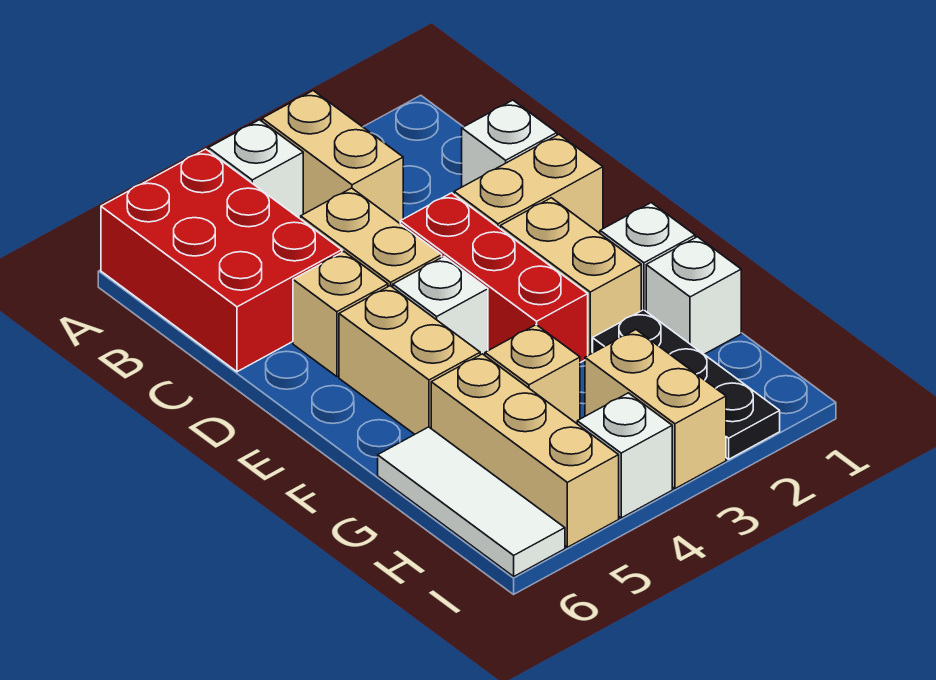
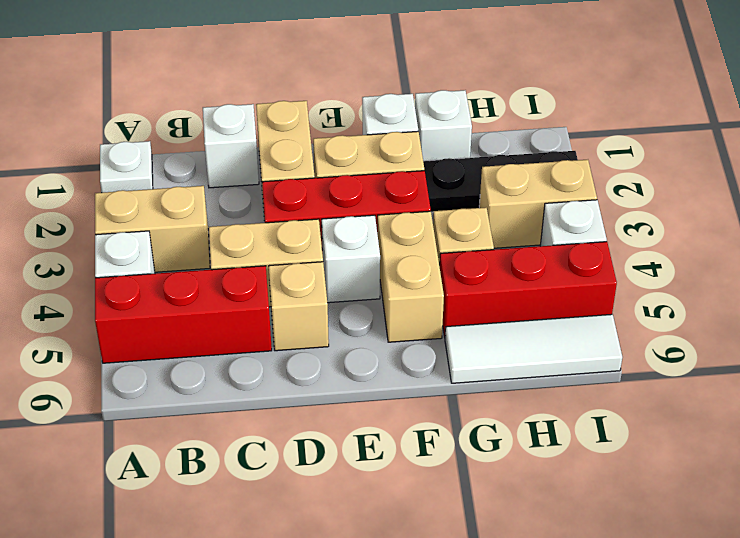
none -> white 1x1 plate [100,141,153,193]
red 2x3 brick [101,149,342,372] -> red 1x3 brick [95,266,272,363]
tan 1x2 brick [339,286,480,434] -> tan 1x2 brick turned to [378,211,444,342]
tan 1x3 brick [431,354,619,547] -> red 1x3 brick [440,242,617,337]

